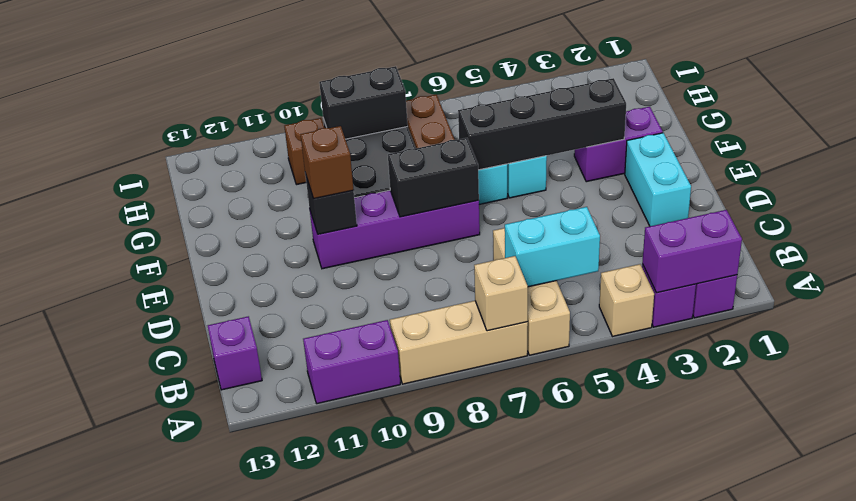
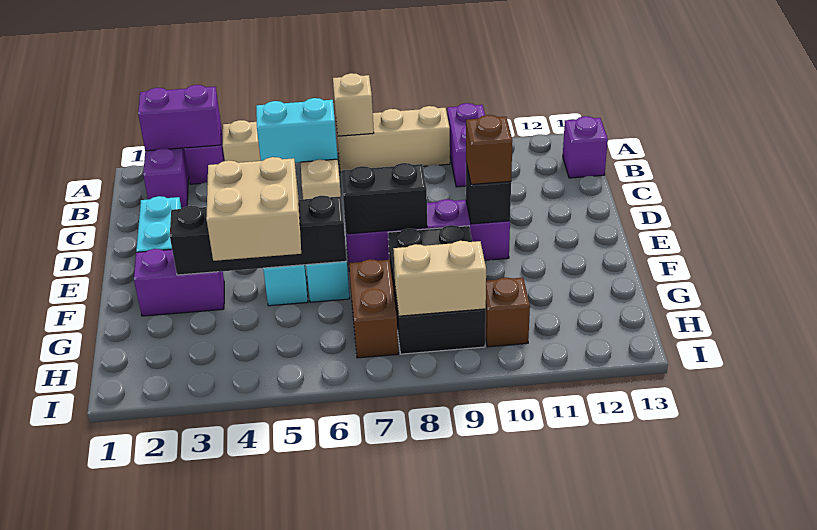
purple 1x2 brick [303,320,400,404] -> purple 1x2 brick turned to [447,103,485,187]
none -> tan 2x2 brick [206,157,301,261]
black 1x2 brick [319,66,408,139] -> tan 1x2 brick [393,241,486,316]

